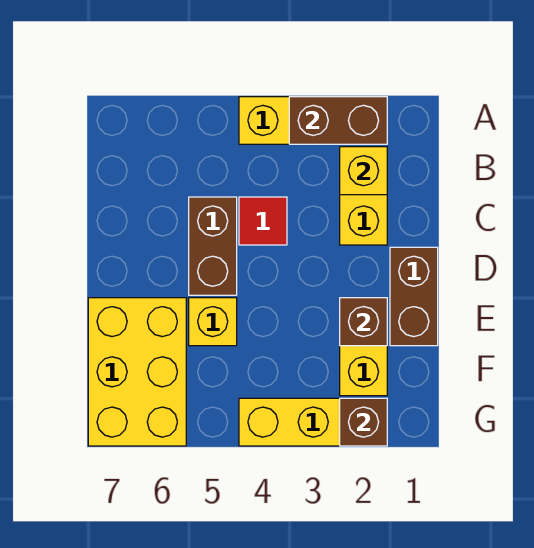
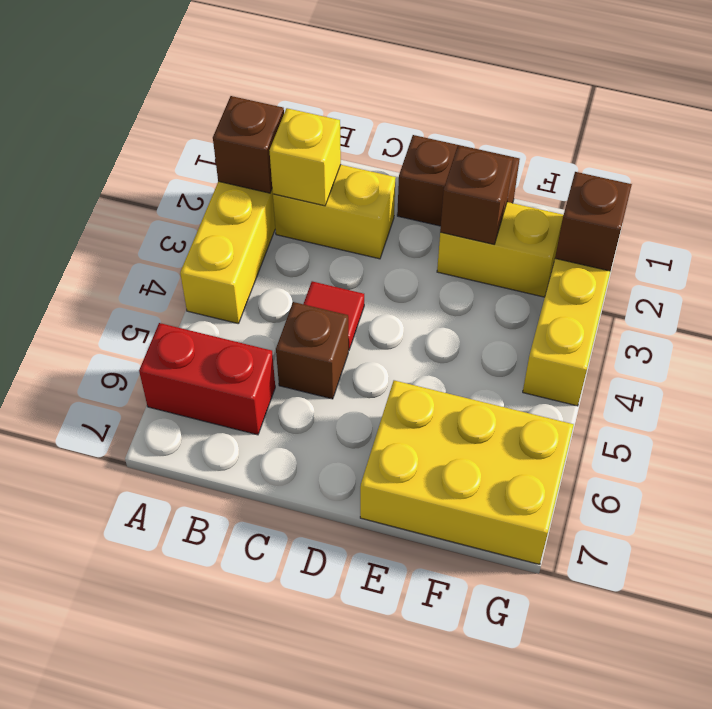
brown 1x2 brick [289,97,387,144] -> brown 1x1 brick [213,96,284,193]
none -> red 1x2 brick [139,323,275,435]
brown 1x2 brick [189,197,237,295] -> brown 1x1 brick [276,302,348,399]
yellow 1x1 brick [189,298,237,346] -> none

